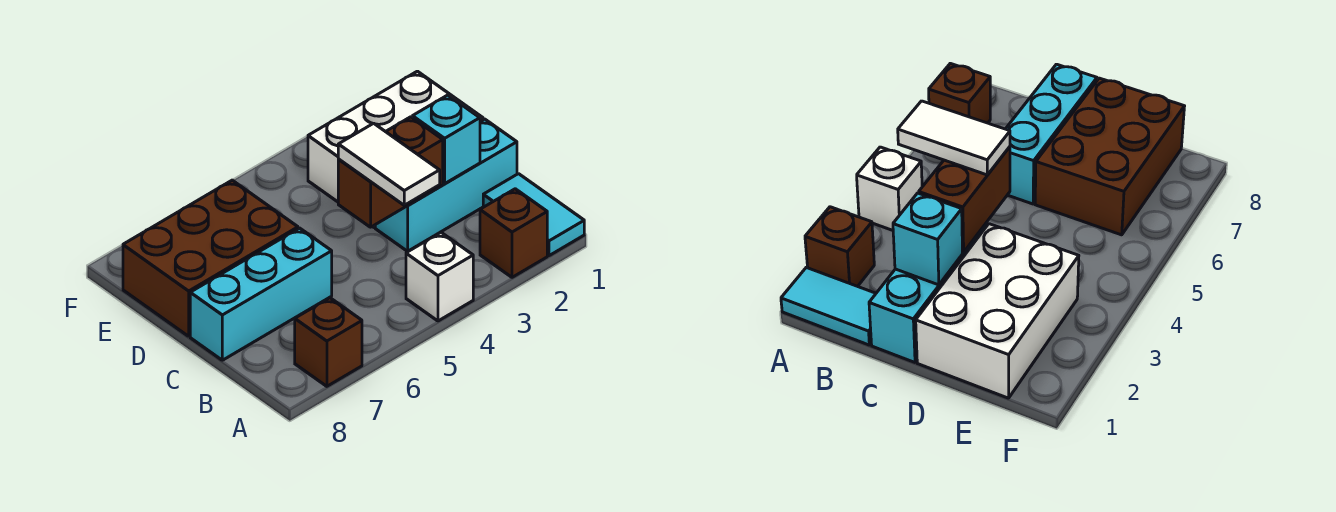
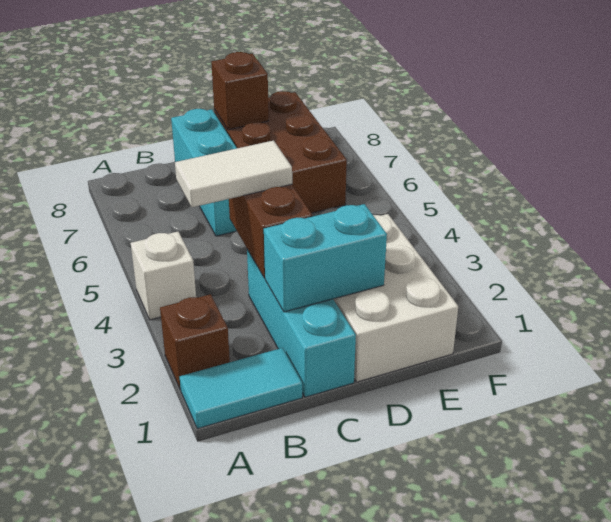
brown 1x1 brick [295,298,362,386] -> brown 1x1 brick moved to [211,52,269,130]
cyan 1x1 brick [413,95,480,184] -> cyan 1x2 brick [264,204,387,312]

